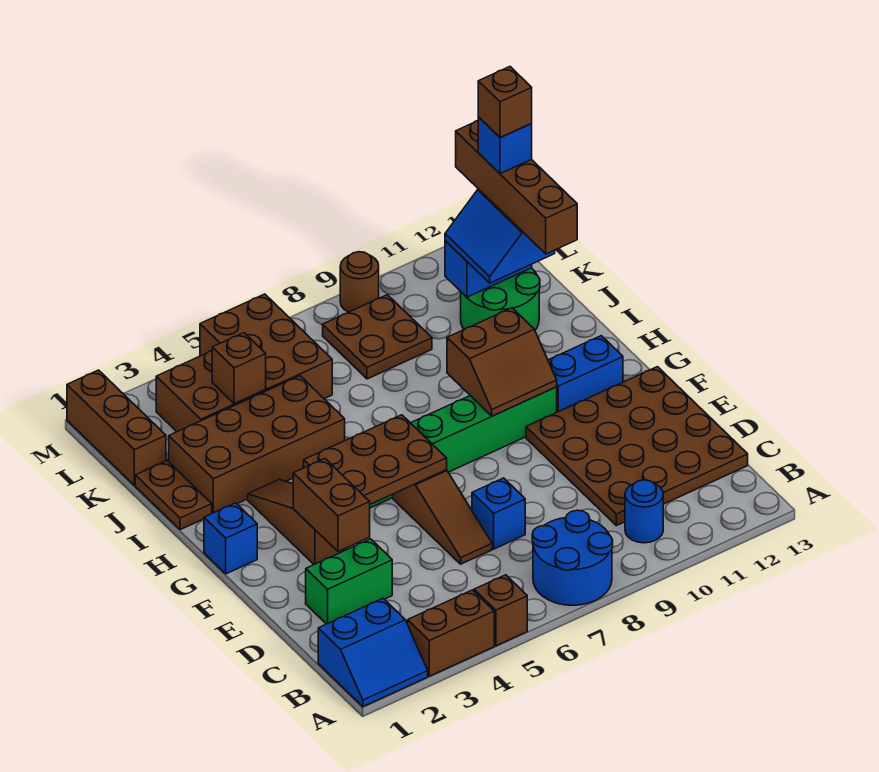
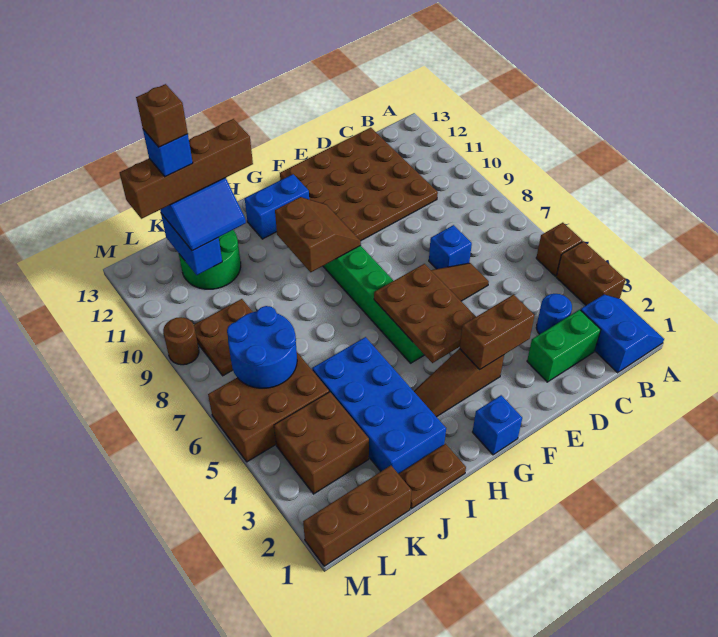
blue 2x2 round brick [532,510,613,605] -> blue 2x2 round brick moved to [227,306,297,388]
blue 1x1 round brick [625,480,663,543] -> blue 1x1 round brick moved to [536,294,572,334]
green 1x2 brick [306,539,392,624] -> green 1x2 brick turned to [527,310,601,382]
blue 1x2 brick [548,336,623,412] -> blue 1x2 brick turned to [245,174,309,239]
brown 2x4 brick [169,376,345,513] -> blue 2x4 brick [312,337,446,474]
brown 1x1 brick [212,333,266,404] -> none

